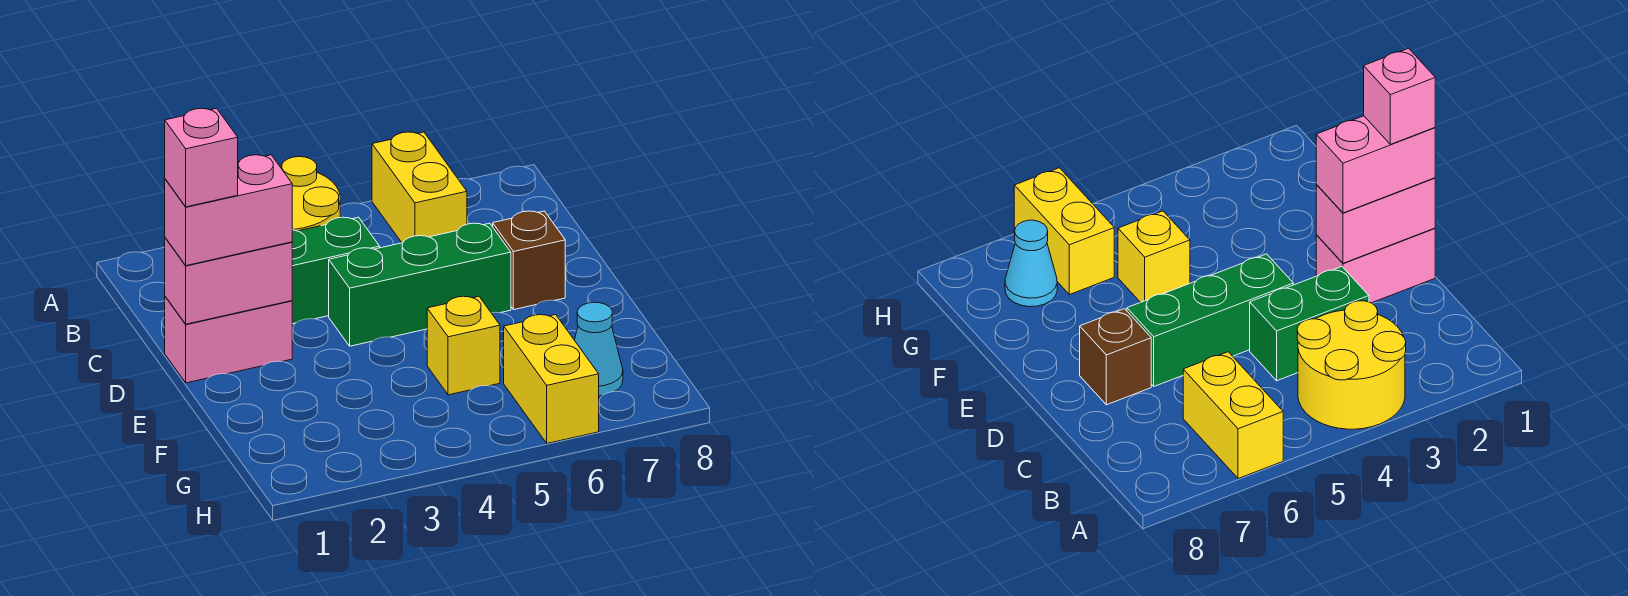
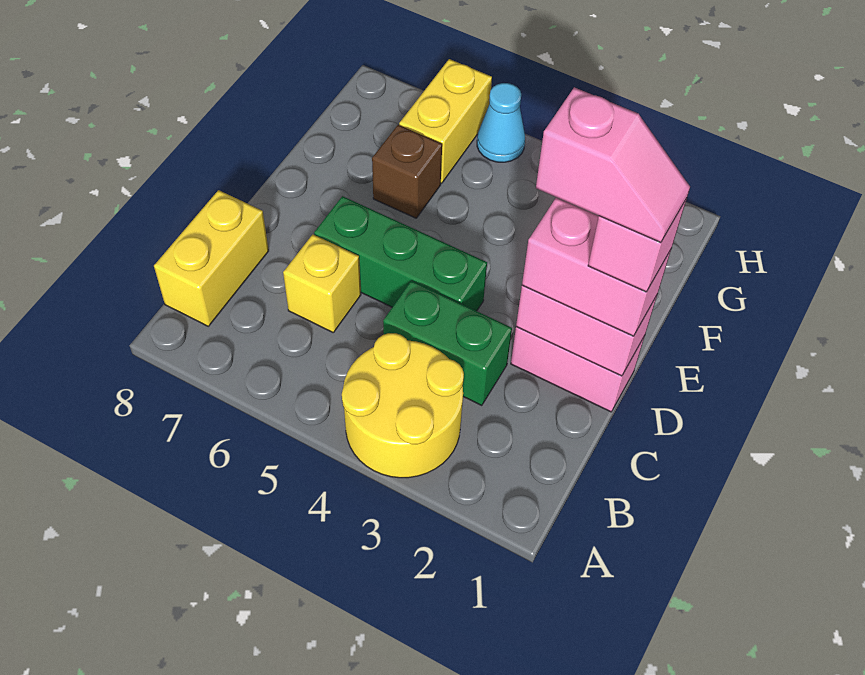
yellow 1x2 brick [372,132,467,243] -> yellow 1x2 brick moved to [154,190,269,326]
none -> pink 1x2 slope [536,87,690,243]
brown 1x1 brick [493,211,565,310] -> brown 1x1 brick moved to [372,125,442,218]
yellow 1x1 brick [427,296,500,395] -> yellow 1x1 brick moved to [283,234,361,332]
cyan 1x1 cone [575,302,623,396] -> cyan 1x1 cone moved to [477,83,525,162]

